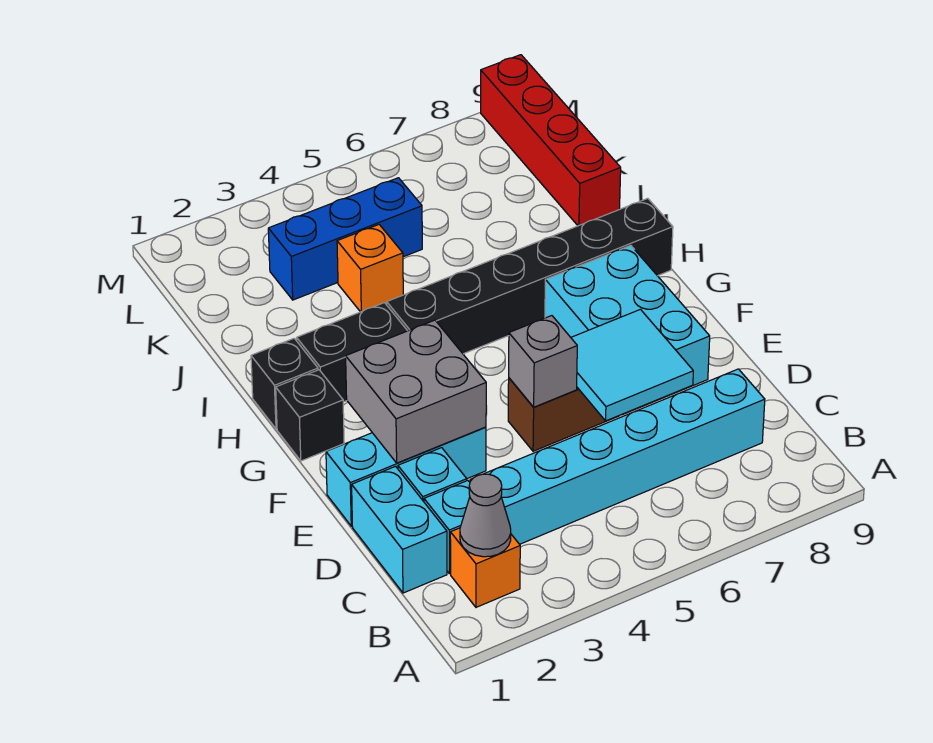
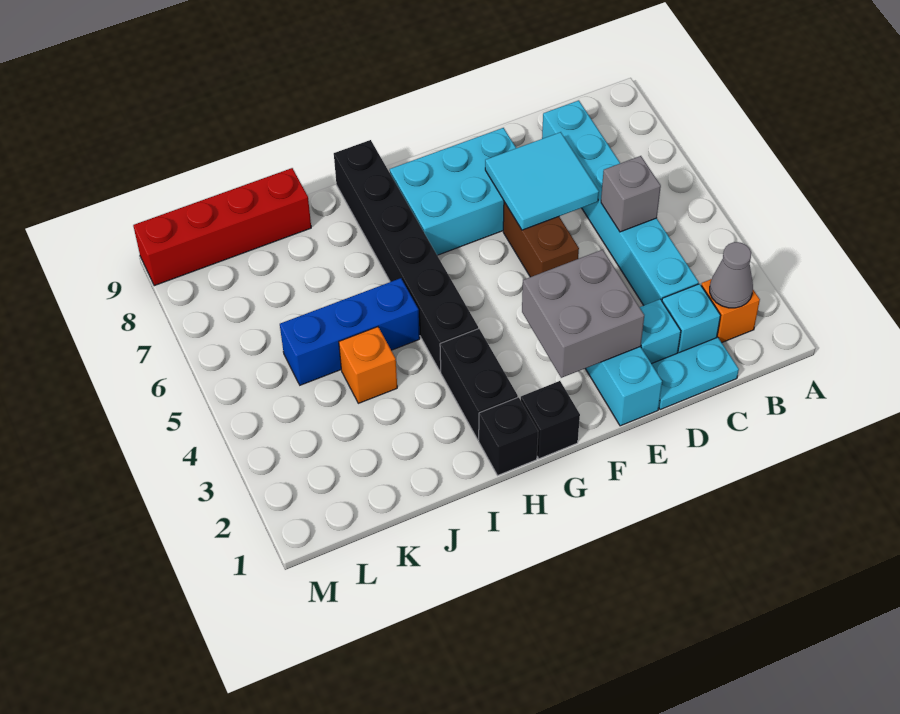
cyan 1x2 brick [352,466,447,593] -> cyan 1x2 plate [652,337,739,410]
grey 1x1 brick [509,316,577,407] -> grey 1x1 brick moved to [601,156,661,232]
blue 1x3 brick [268,178,422,300] -> blue 1x3 brick turned to [280,278,420,385]

